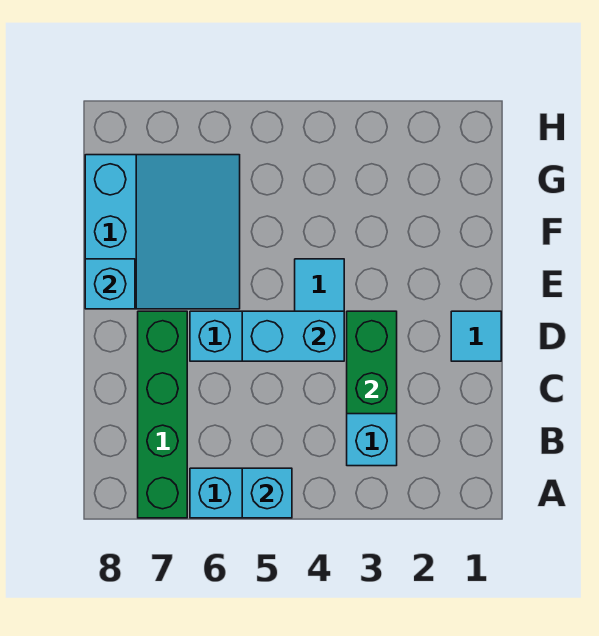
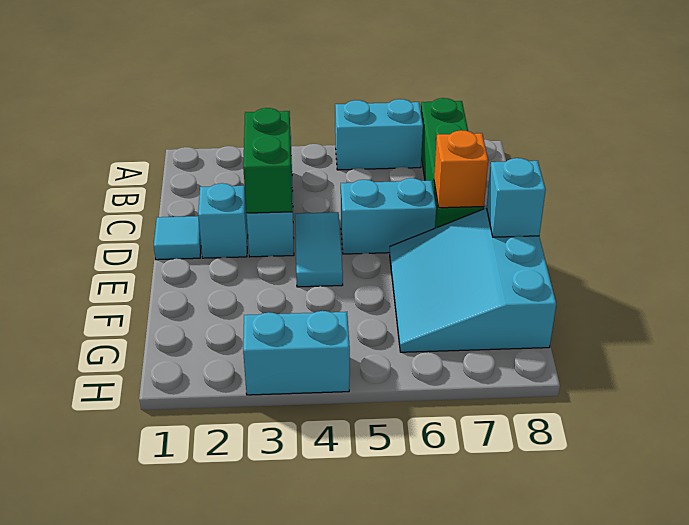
cyan 1x1 brick [242,468,292,518] -> cyan 1x1 brick moved to [198,183,248,258]
cyan 1x2 brick [242,311,344,361] -> cyan 1x2 brick moved to [243,311,350,395]
none -> orange 1x1 brick [434,130,488,208]

